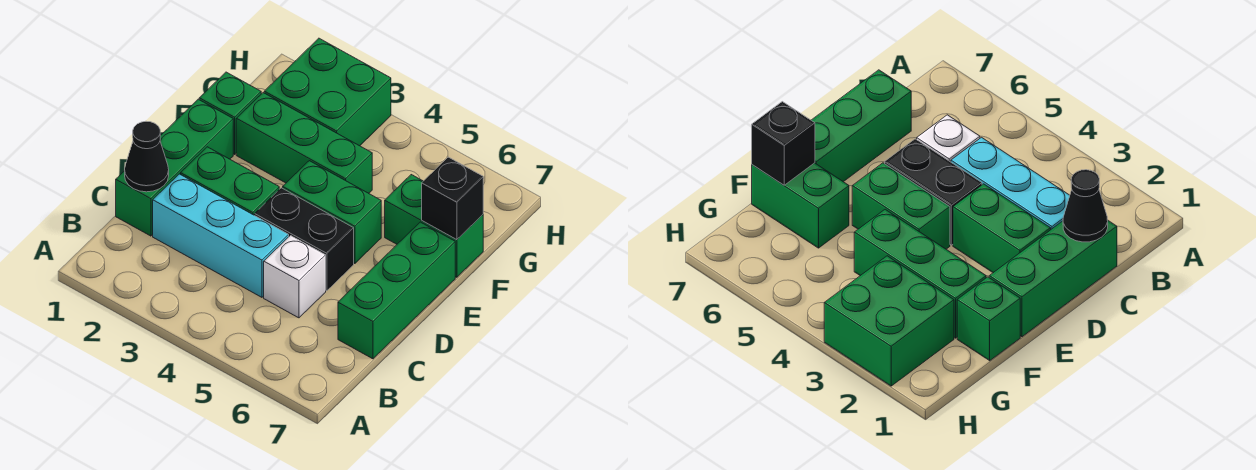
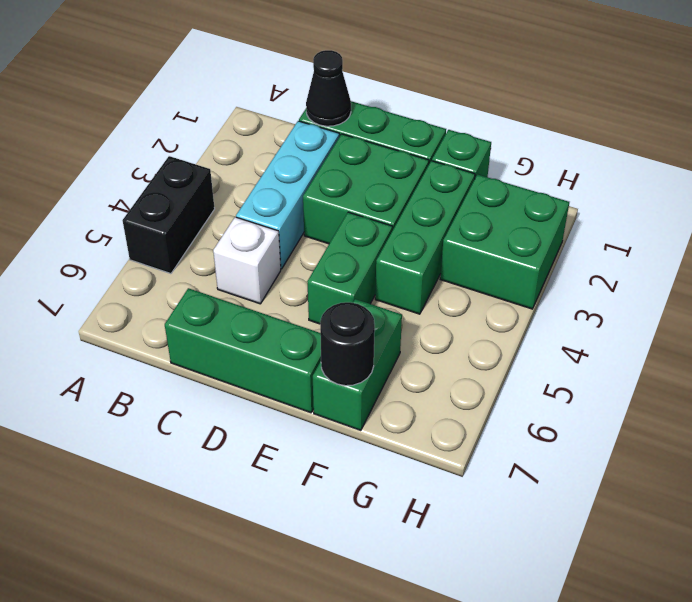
green 1x2 brick [181,147,279,215] -> green 2x2 brick [303,134,429,244]
black 1x2 brick [255,188,354,291] -> black 1x2 brick moved to [122,156,215,274]
black 1x1 brick [422,157,483,240] -> black 1x1 round brick [320,302,375,386]

